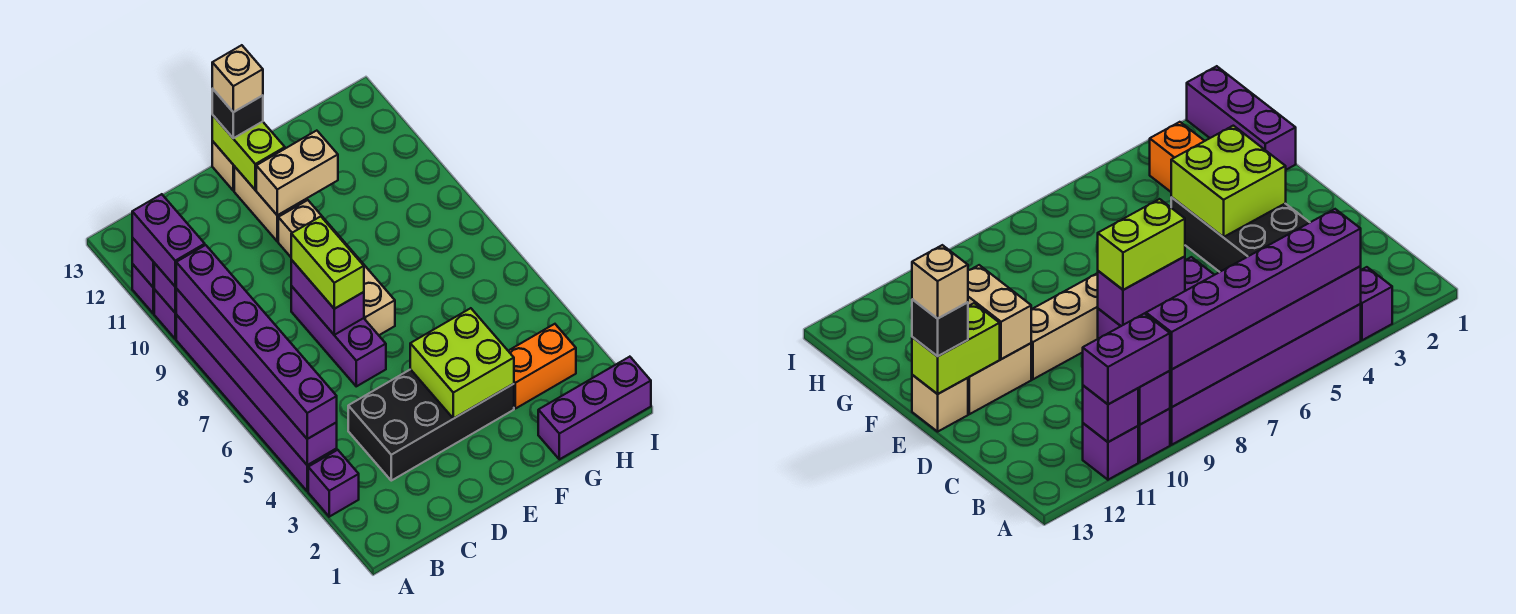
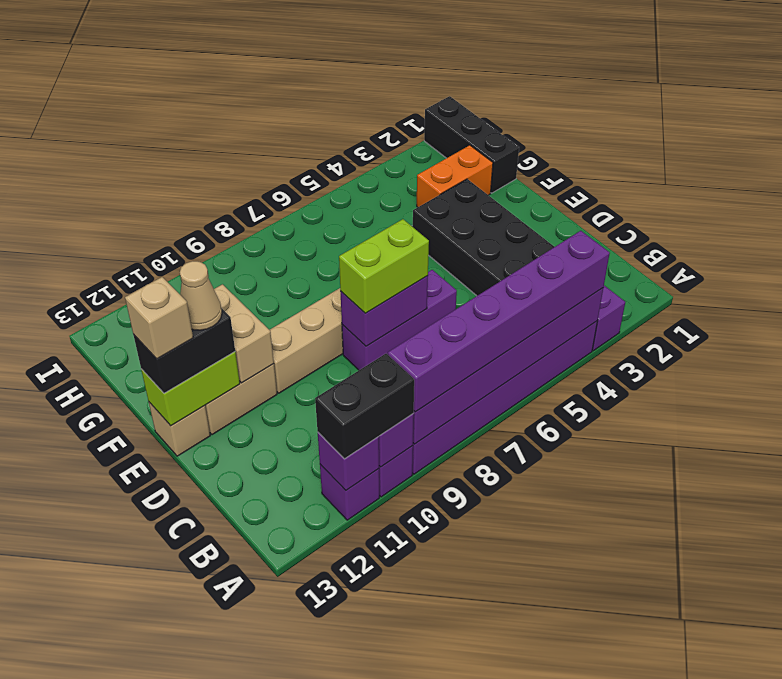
purple 1x2 brick [132,194,205,287] -> black 1x2 brick [315,354,414,459]
lime 2x2 brick [410,308,514,419] -> none
none -> tan 1x1 cone [180,261,222,330]
black 1x1 brick [212,89,263,138] -> black 1x2 brick [133,308,235,393]
purple 1x3 brick [538,357,651,459] -> black 1x3 brick [424,96,519,193]
orange 1x2 brick [509,324,576,409] -> orange 1x2 brick turned to [417,145,493,207]

